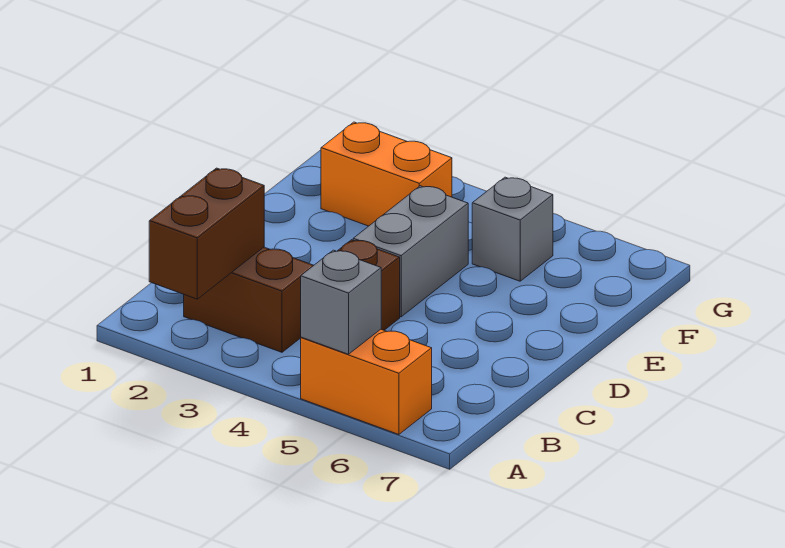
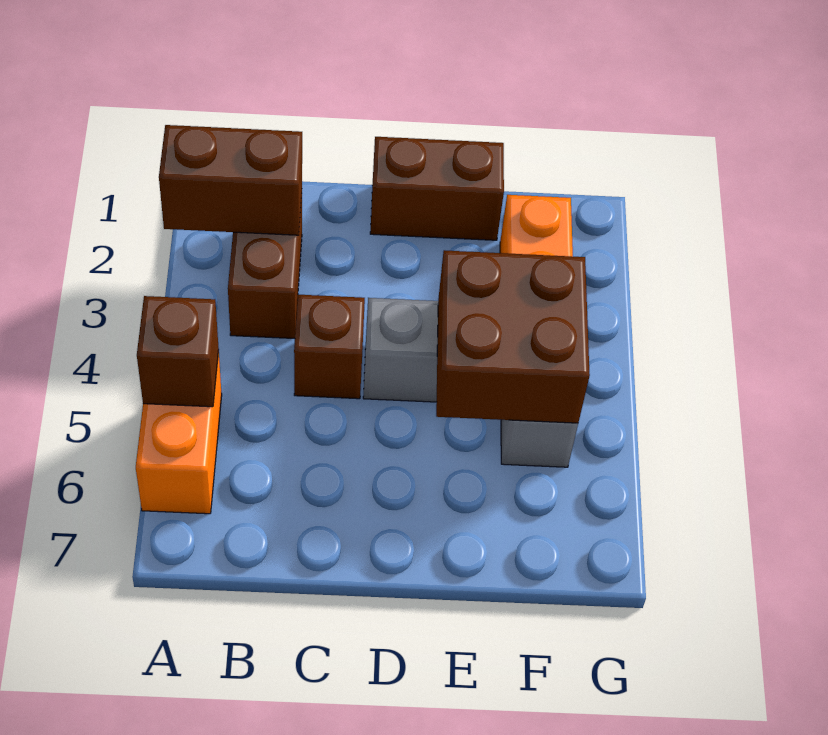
grey 1x1 brick [301,250,381,354] -> brown 1x1 brick [137,296,219,407]
none -> brown 1x2 brick [370,137,504,240]
none -> brown 2x2 brick [436,250,590,423]

